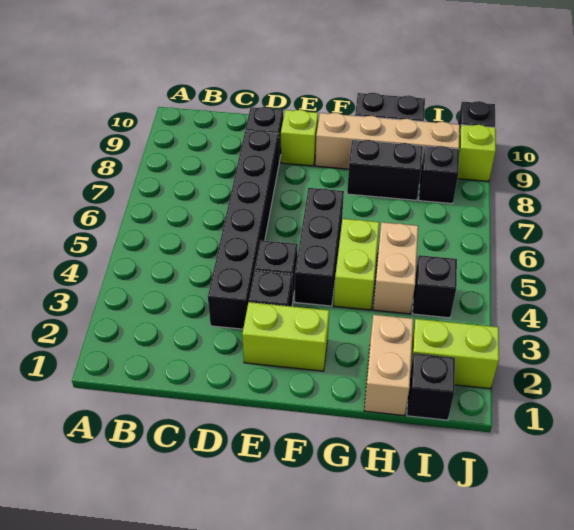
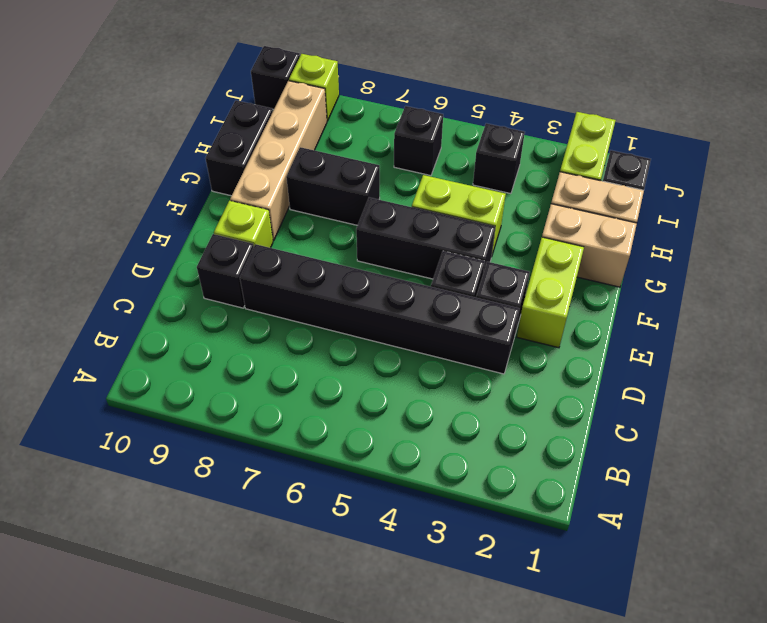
black 1x2 brick [347,140,423,200] -> black 1x2 brick turned to [286,147,380,225]
tan 1x2 brick [373,222,418,314] -> tan 1x2 brick moved to [542,204,637,287]
black 1x1 brick [419,146,459,204] -> black 1x1 brick moved to [394,106,443,176]

